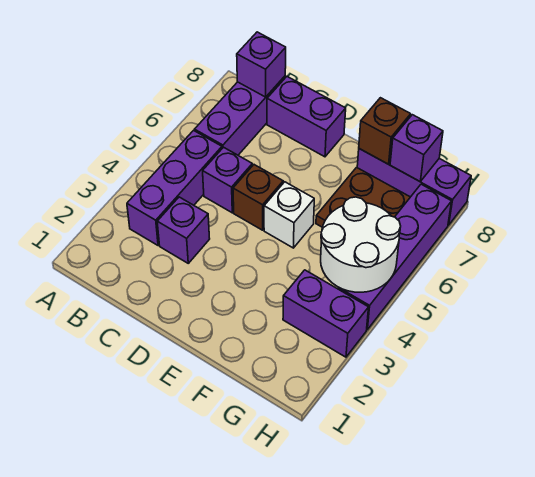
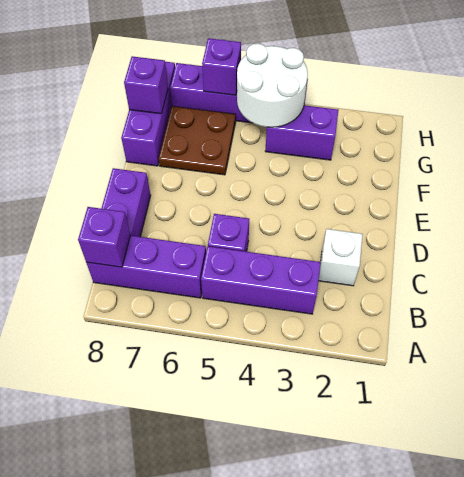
purple 1x1 brick [157,197,210,263] -> purple 1x1 brick moved to [202,38,241,95]
brown 1x1 brick [233,165,283,230] -> none
white 1x1 brick [264,182,314,248] -> white 1x1 brick moved to [318,229,363,286]
brown 1x1 brick [359,98,411,164] -> none
purple 1x2 brick [283,270,369,357] -> purple 1x2 brick turned to [265,105,338,160]

